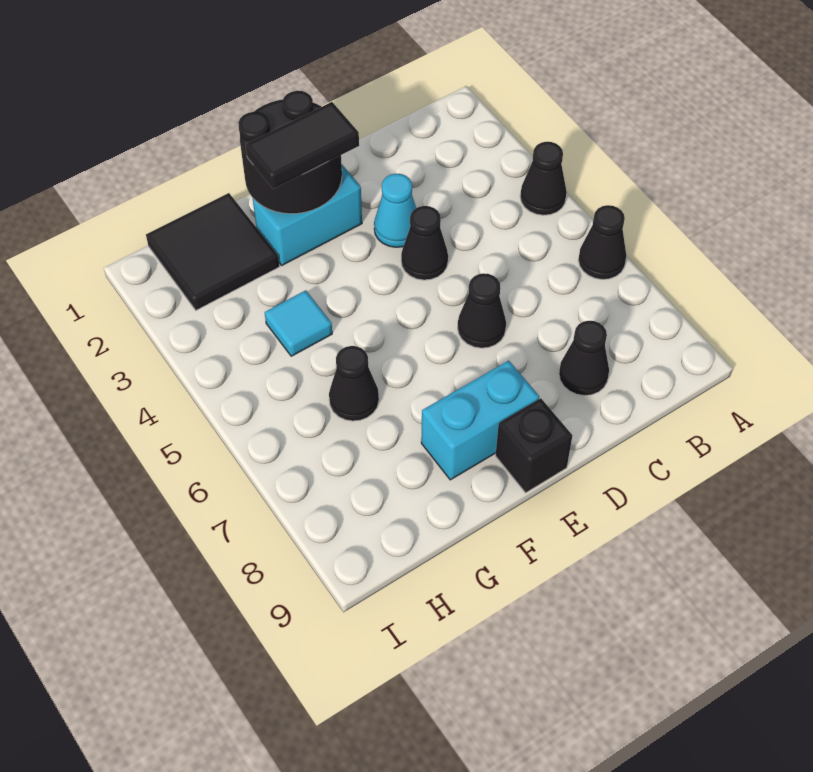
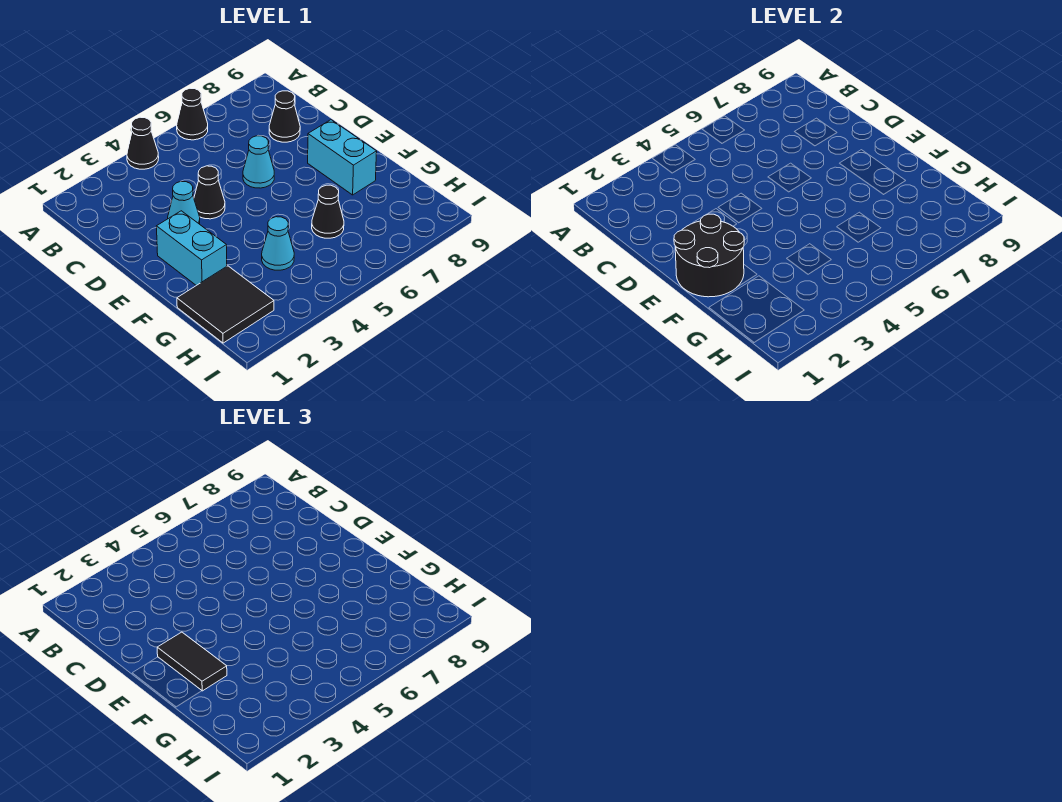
black 1x1 cone [458,273,506,348] -> cyan 1x1 cone [243,136,274,188]
black 1x1 brick [496,398,572,493] -> none
cyan 1x1 tile [265,290,332,356] -> cyan 1x1 cone [262,217,294,270]

